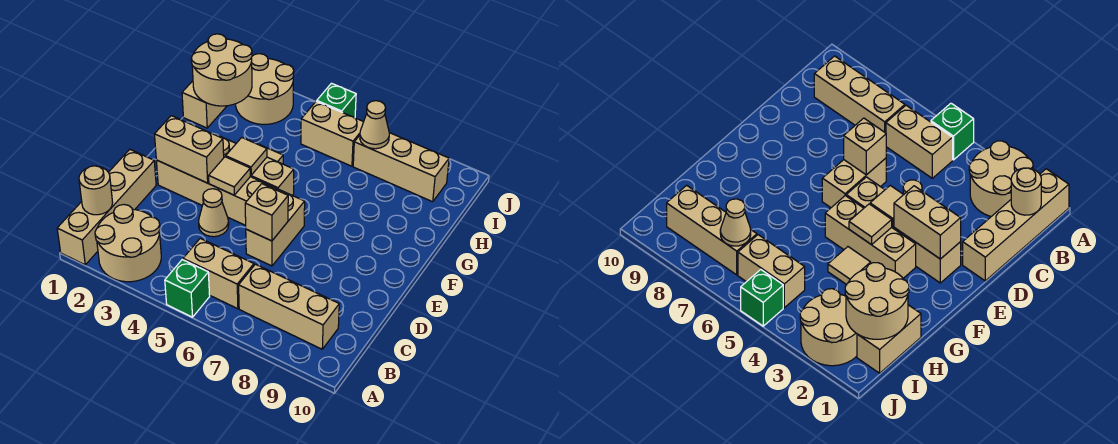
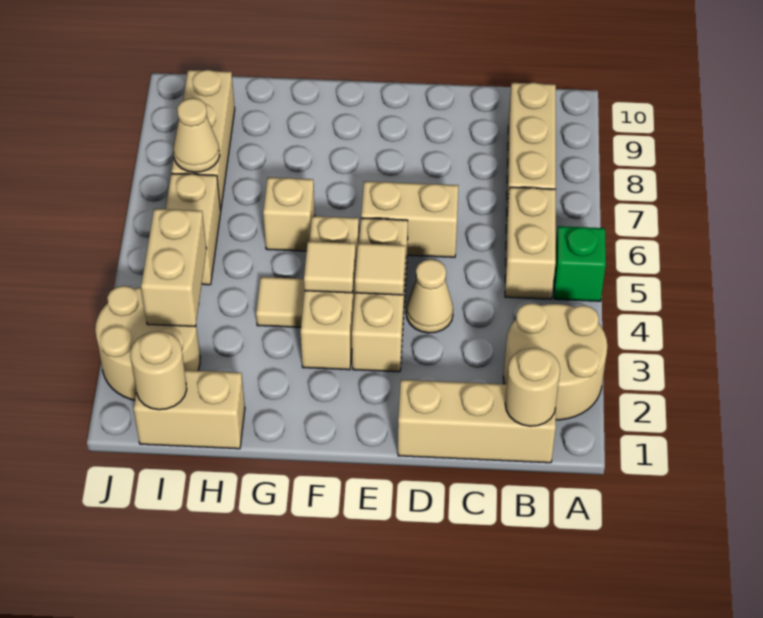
tan 1x4 brick [57,150,156,265] -> tan 1x3 brick [398,380,556,463]
tan 1x1 brick [245,184,288,241] -> tan 1x1 brick moved to [263,177,315,251]
tan 1x4 brick [156,160,277,225] -> tan 1x3 brick [352,218,408,372]
tan 1x2 brick [155,116,224,183] -> tan 1x2 brick moved to [141,209,206,327]
tan 2x2 round brick [191,34,252,106] -> tan 1x1 round brick [131,331,187,410]
green 1x1 brick [317,83,356,118] -> none

